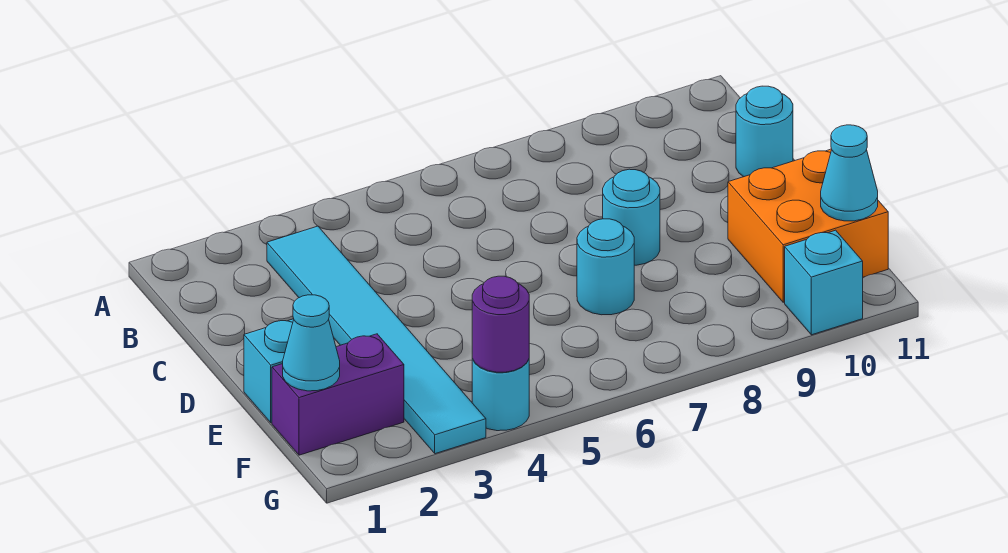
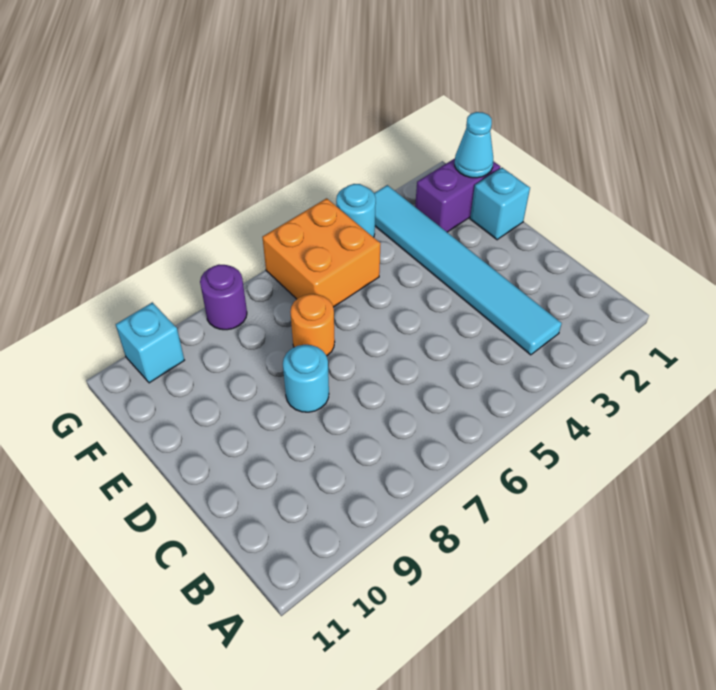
cyan 1x1 round brick [736,86,793,177] -> none
cyan 1x1 round brick [577,219,634,315] -> orange 1x1 round brick [290,294,335,356]
orange 2x2 brick [728,149,888,302] -> orange 2x2 brick moved to [262,198,381,307]
cyan 1x1 cone [821,125,878,221] -> none
purple 1x1 round brick [472,276,529,372] -> purple 1x1 round brick moved to [200,265,247,330]

